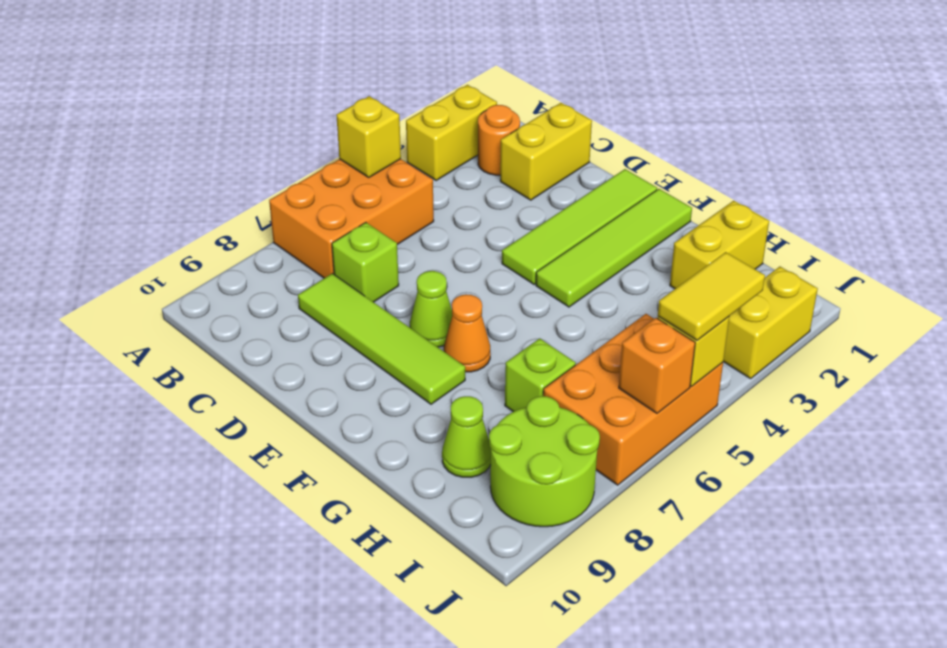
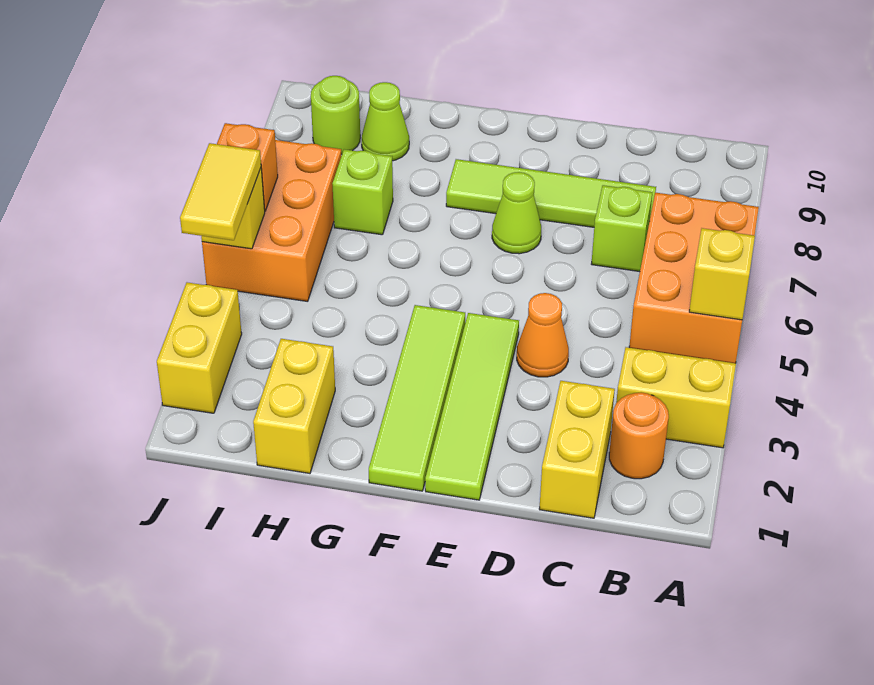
yellow 1x2 brick [406,85,497,180] -> yellow 1x2 brick turned to [616,347,736,448]
orange 1x1 cone [444,294,490,372] -> orange 1x1 cone moved to [517,293,569,377]
lime 2x2 round brick [489,396,600,527] -> lime 1x1 round brick [311,76,360,154]

